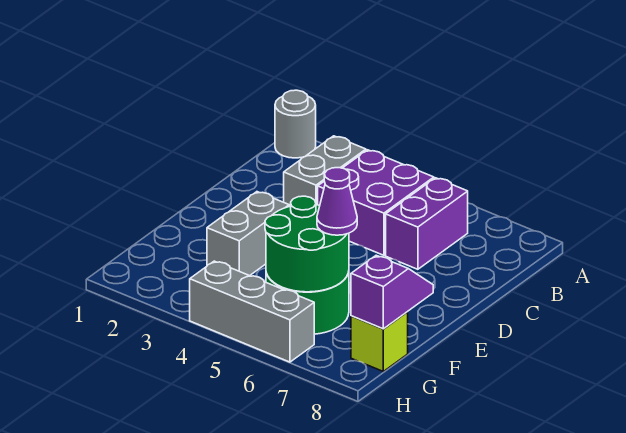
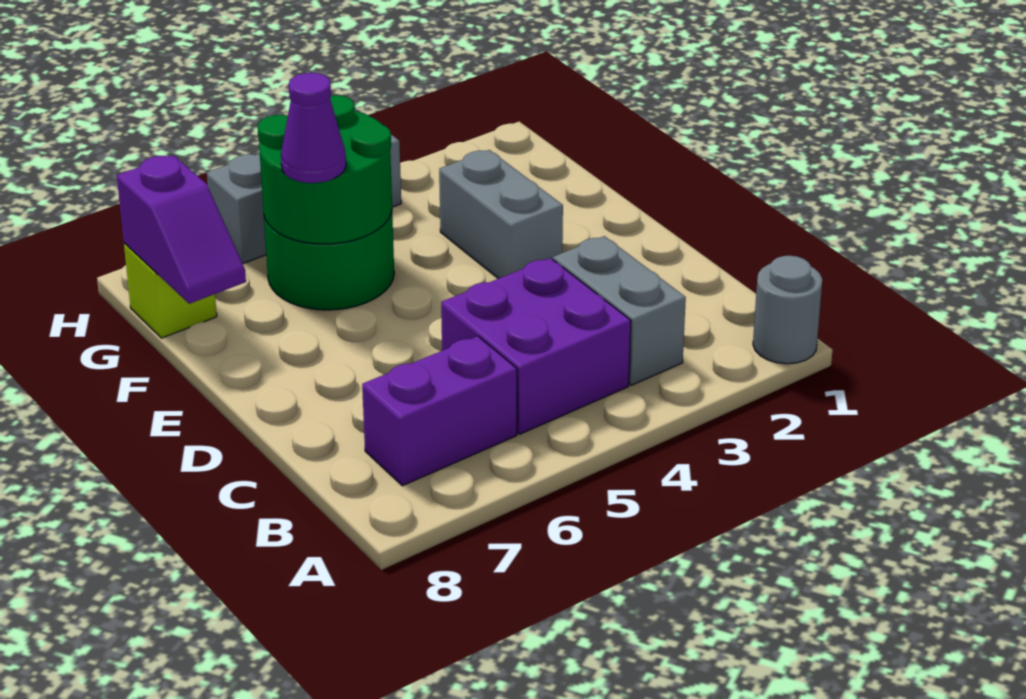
purple 1x2 brick [386,178,468,269] -> purple 1x2 brick turned to [362,336,517,486]

